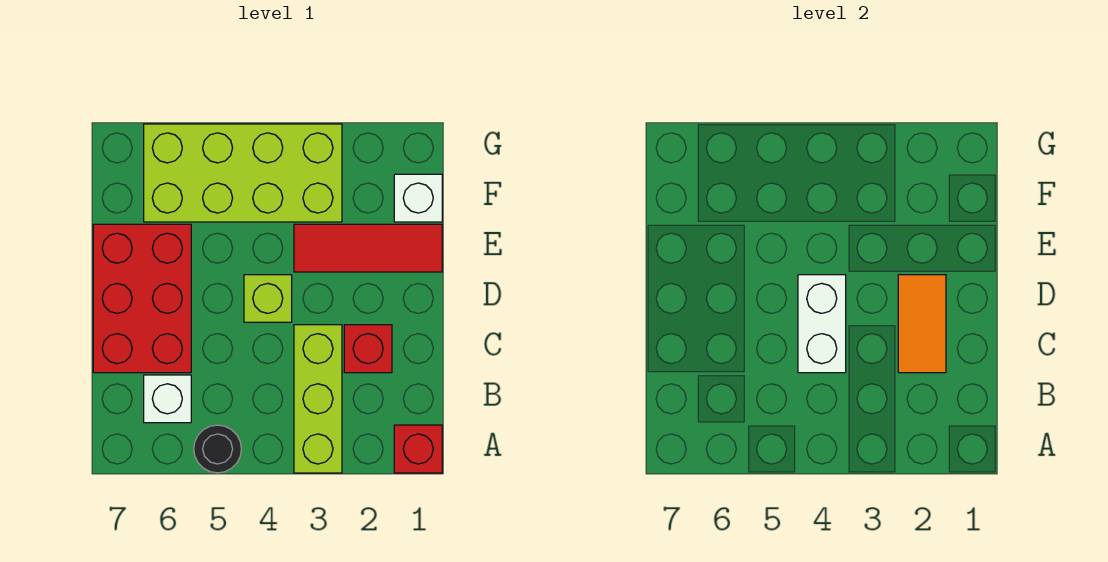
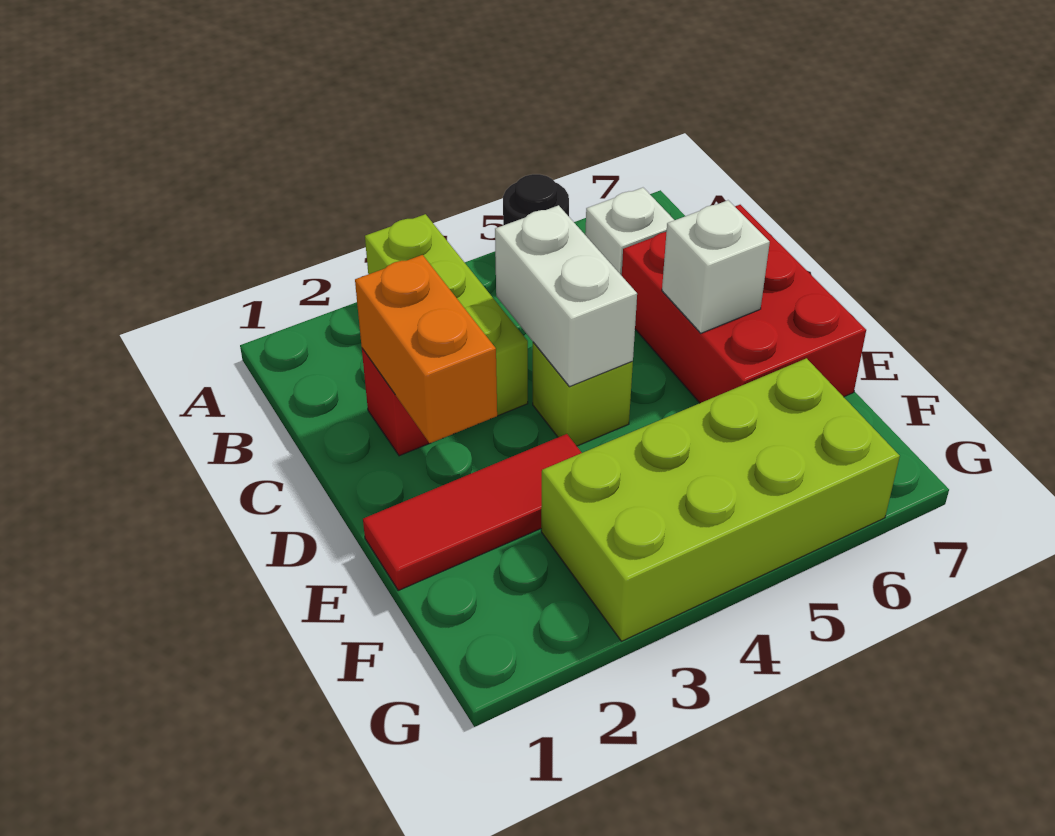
red 1x1 brick [394,425,442,473] -> none
orange 1x2 tile [898,275,946,373] -> orange 1x2 brick [355,255,497,443]
white 1x1 brick [394,174,442,222] -> white 1x1 brick moved to [662,200,770,333]

